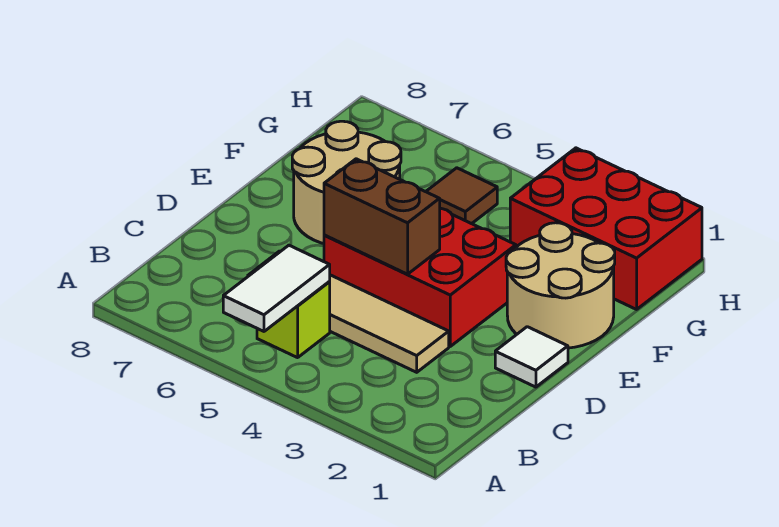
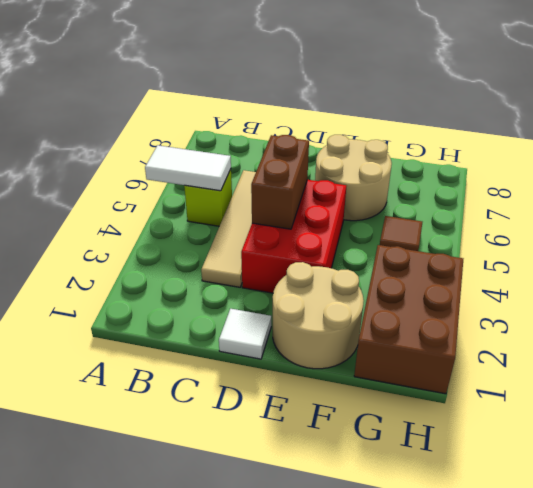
red 2x3 brick [510,148,702,309] -> brown 2x3 brick [354,245,463,394]

